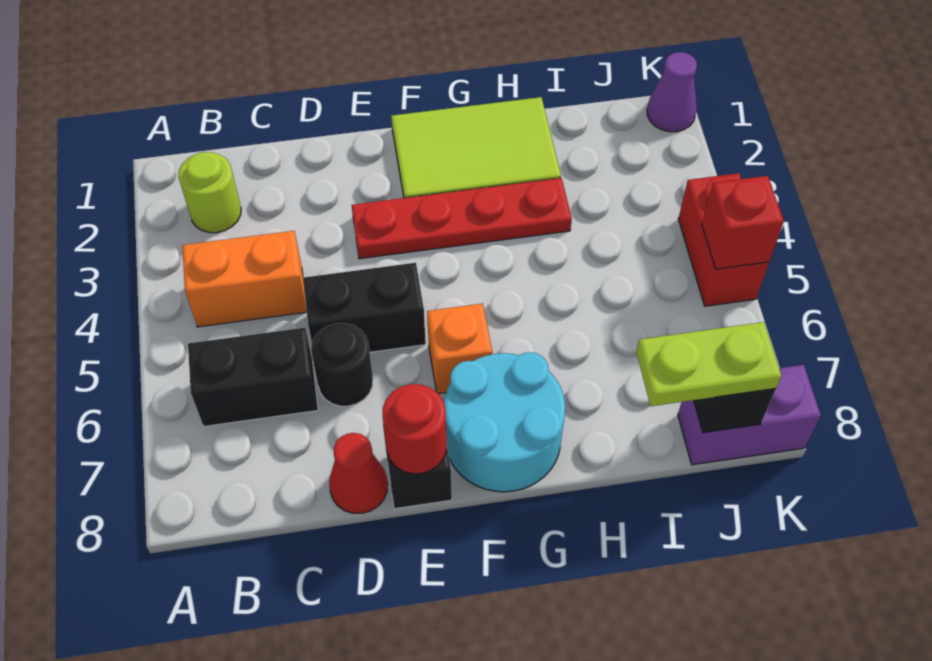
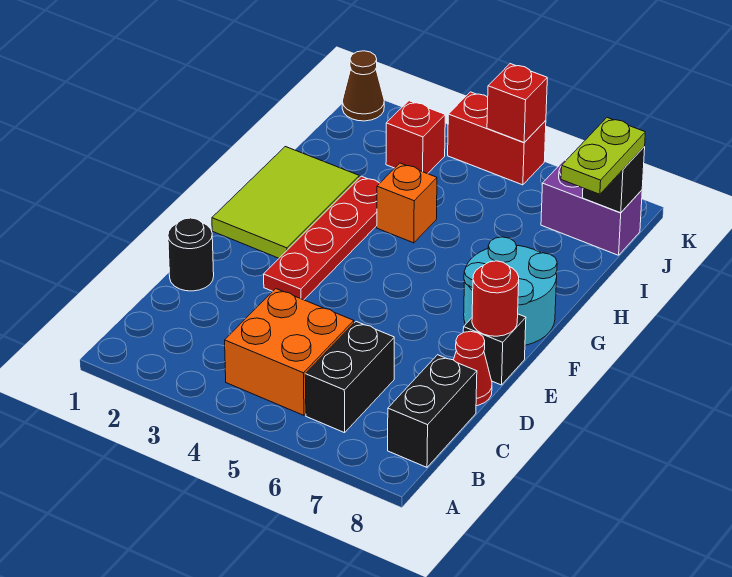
lime 1x1 round brick [178,152,241,233] -> none
orange 1x2 brick [182,231,307,327] -> orange 2x2 brick [225,289,354,415]
black 1x2 brick [303,263,426,352] -> black 1x2 brick moved to [388,355,477,467]
black 1x1 round brick [311,323,373,406] -> black 1x1 round brick moved to [168,218,214,291]
orange 1x1 brick [427,303,492,394] -> orange 1x1 brick moved to [377,163,437,243]
none -> red 1x1 brick [386,101,445,174]
purple 1x2 brick [678,365,821,465] -> purple 1x2 brick turned to [541,160,642,255]
purple 1x1 cone [647,52,697,132] -> brown 1x1 cone [342,51,384,121]

